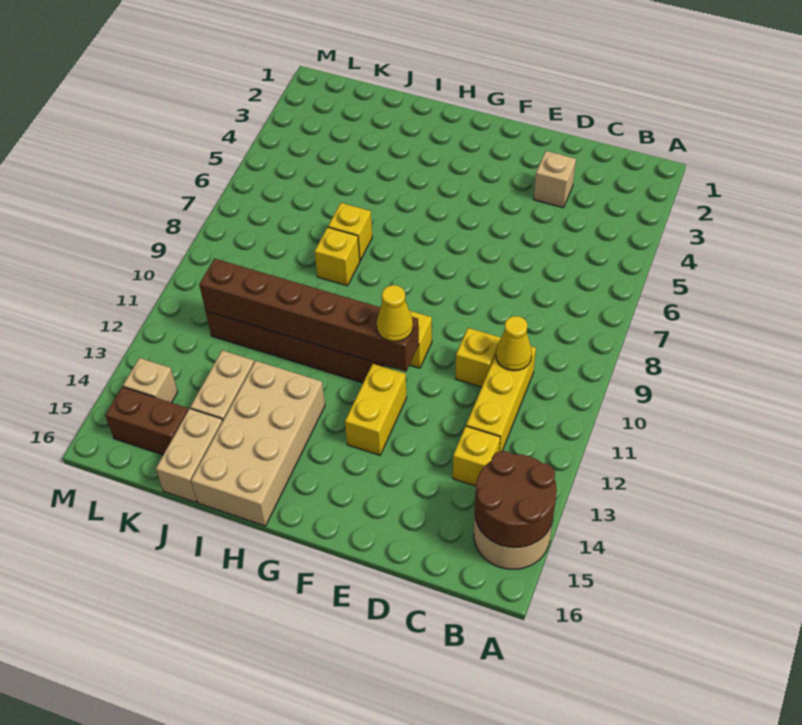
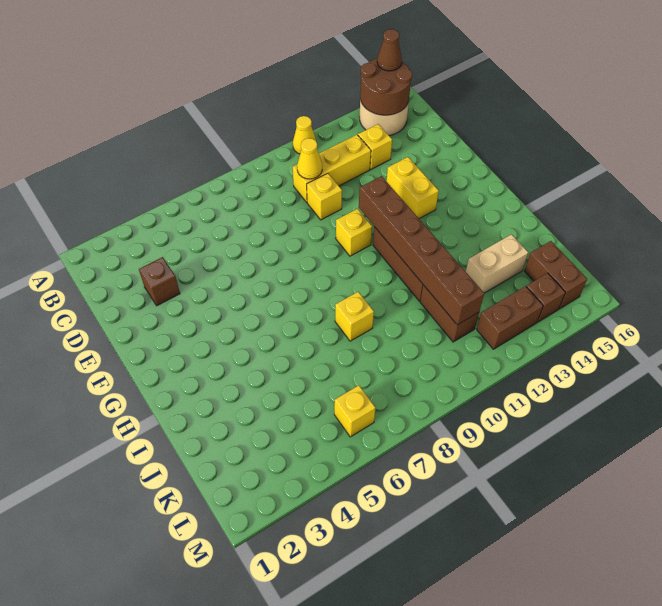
none -> brown 1x1 cone [377,29,402,71]
tan 1x1 brick [534,151,576,208] -> brown 1x1 brick [139,257,180,306]
yellow 1x1 cone [377,285,413,342] -> yellow 1x1 cone moved to [293,116,316,154]
yellow 1x2 brick [345,364,407,455] -> yellow 1x2 brick turned to [386,157,439,219]
tan 2x4 brick [191,361,325,526] -> none
yellow 1x1 brick [328,203,372,260] -> yellow 1x1 brick moved to [334,385,375,437]
tan 1x2 brick [156,409,223,502] -> none
none -> brown 1x2 brick [477,286,543,349]
tan 1x1 brick [123,358,178,403] -> brown 1x1 brick [526,273,565,322]

